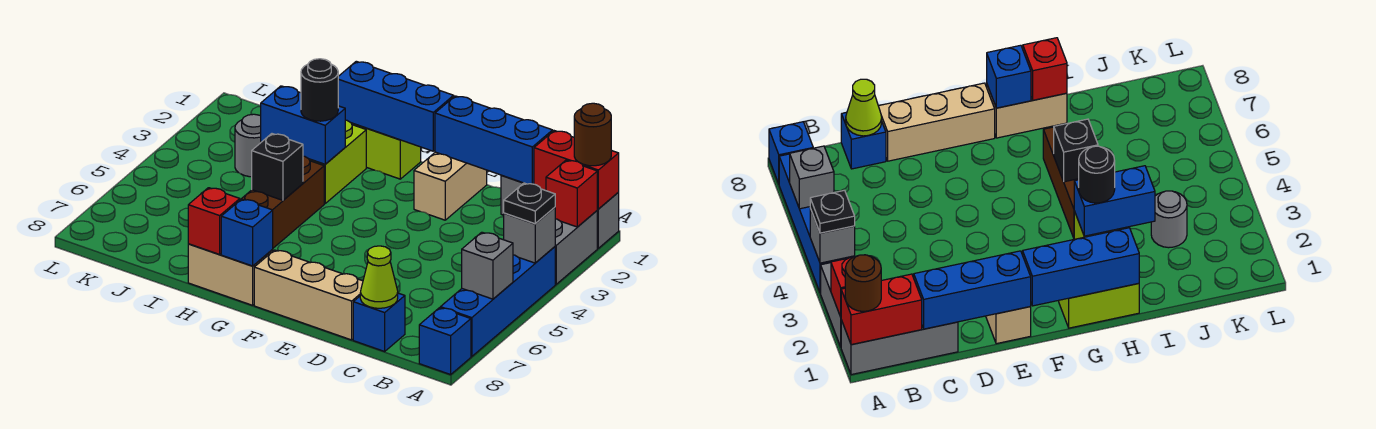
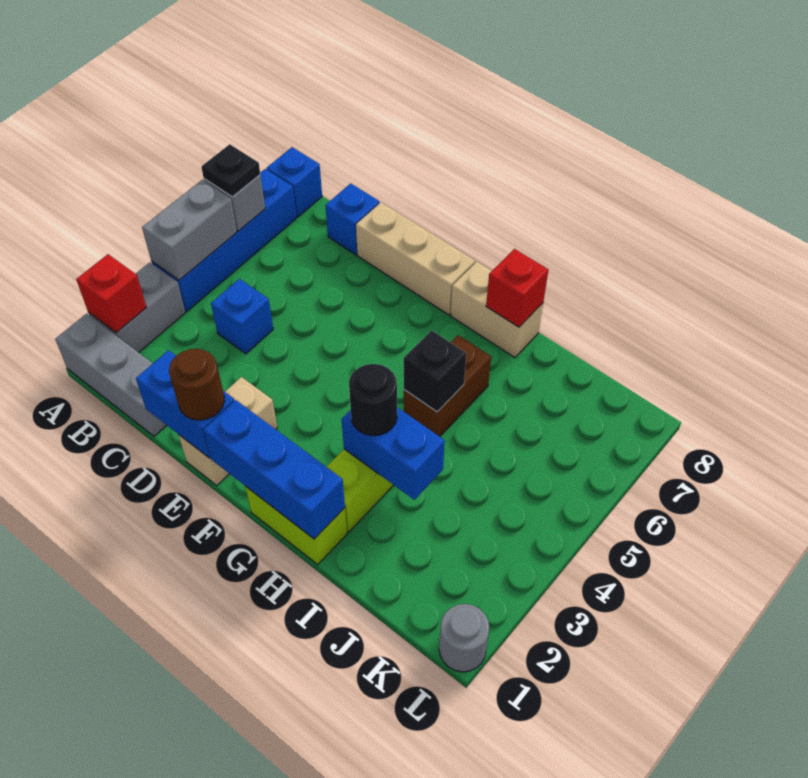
red 1x2 brick [534,131,619,209] -> none
brown 1x1 round brick [574,103,611,166] -> brown 1x1 round brick moved to [169,349,224,420]
grey 1x1 brick [504,207,555,263] -> grey 1x2 brick [142,180,237,280]
black 1x1 plate [504,183,555,224] -> black 1x1 plate moved to [201,144,260,197]
blue 1x3 brick [435,96,553,184] -> blue 1x2 brick [136,350,235,458]
lime 1x1 cone [360,246,398,308] -> none
blue 1x1 brick [221,199,273,266] -> blue 1x1 brick moved to [211,279,273,354]
brown 1x3 brick [240,156,324,248] -> brown 1x2 brick [404,335,491,437]
grey 1x1 round brick [235,114,261,177] -> grey 1x1 round brick moved to [439,604,489,672]

